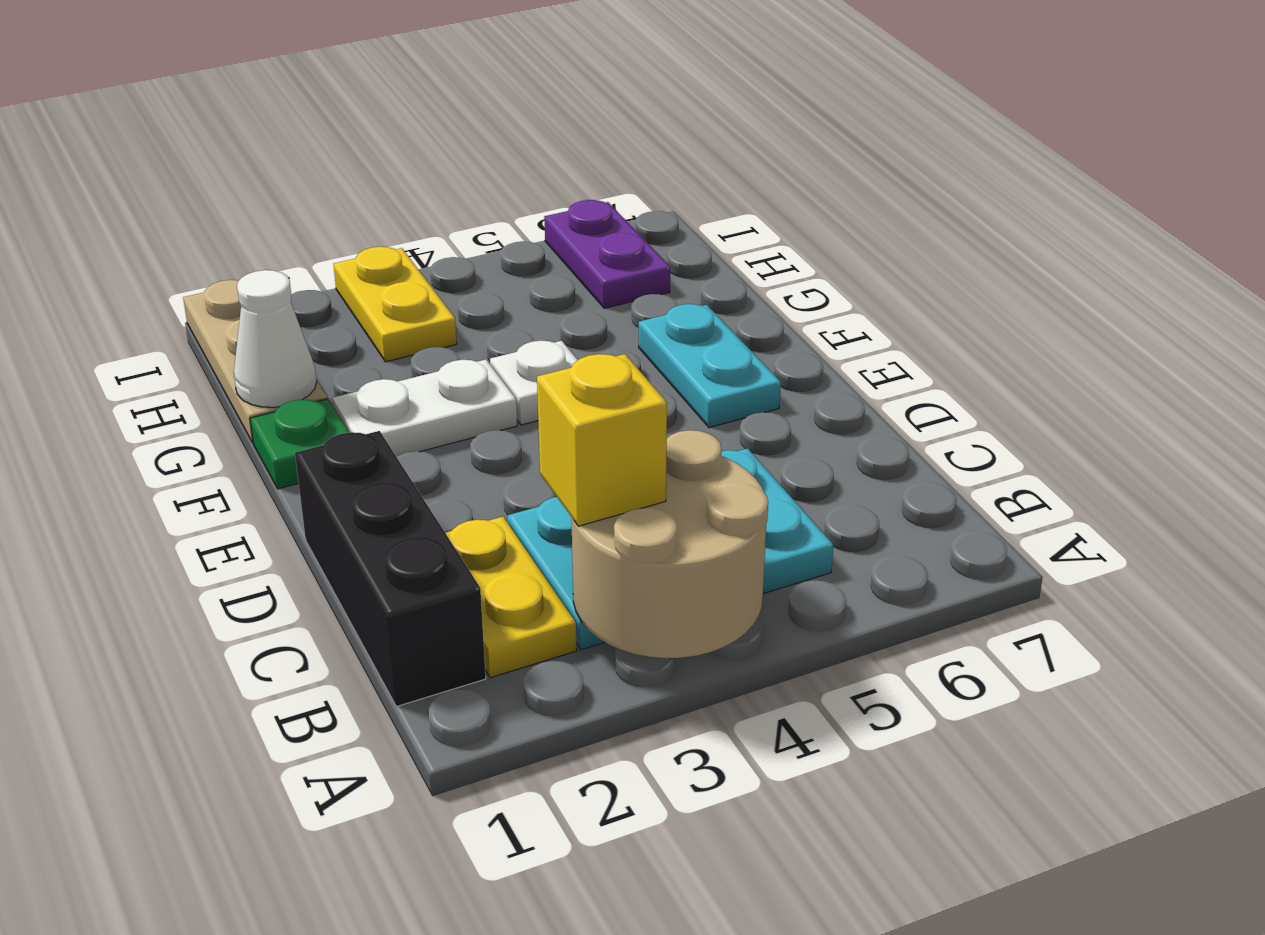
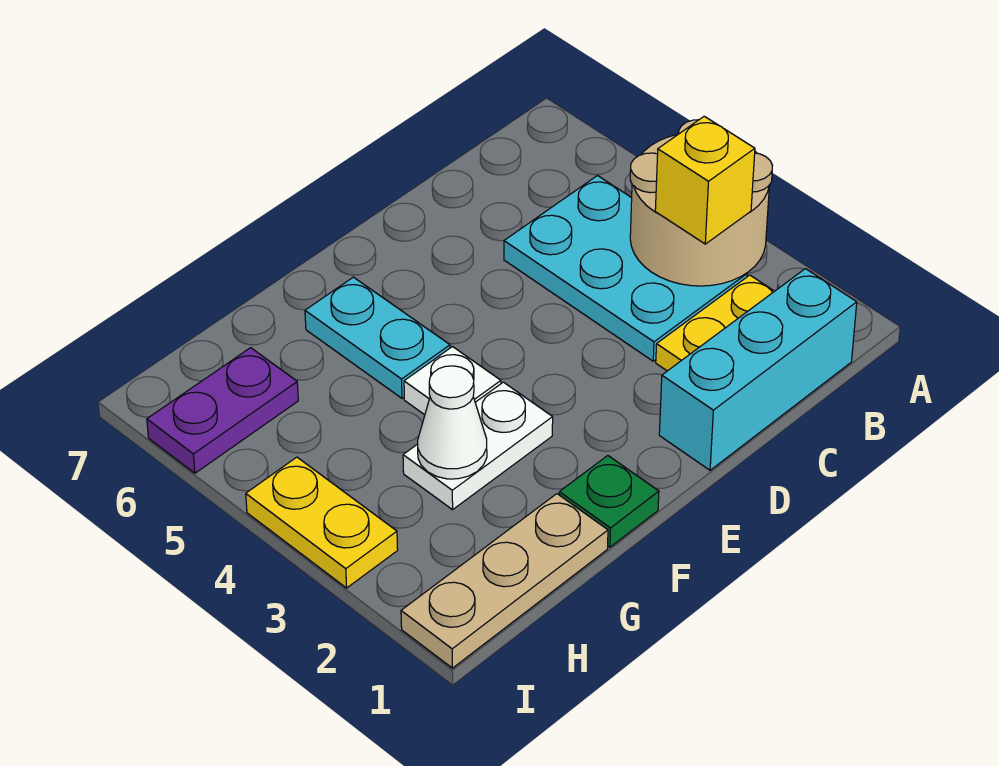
black 1x3 brick [295,431,486,707] -> cyan 1x3 brick [659,269,857,470]
cyan 1x2 plate [639,304,781,428] -> cyan 1x2 plate turned to [305,277,450,398]
white 1x2 plate [332,360,517,457] -> white 1x2 plate turned to [403,382,553,510]
white 1x1 cone [234,270,316,407] -> white 1x1 cone moved to [418,366,487,479]
yellow 1x2 plate [333,247,457,362] -> yellow 1x2 plate turned to [246,457,398,588]

